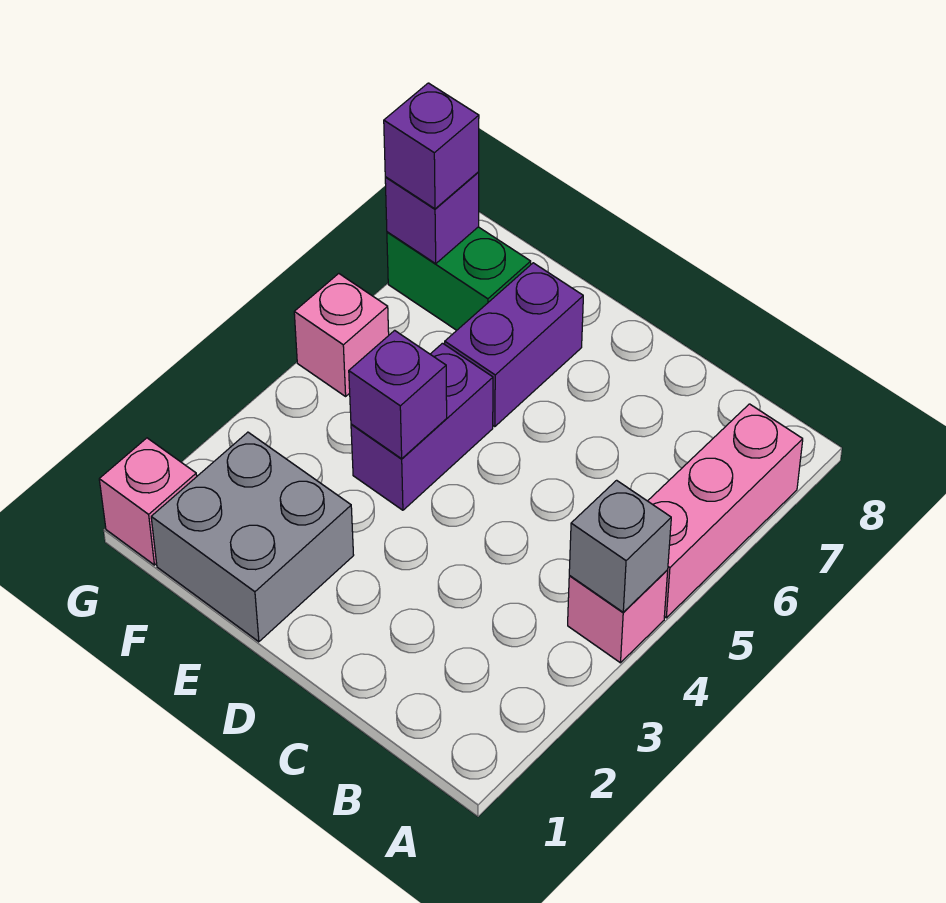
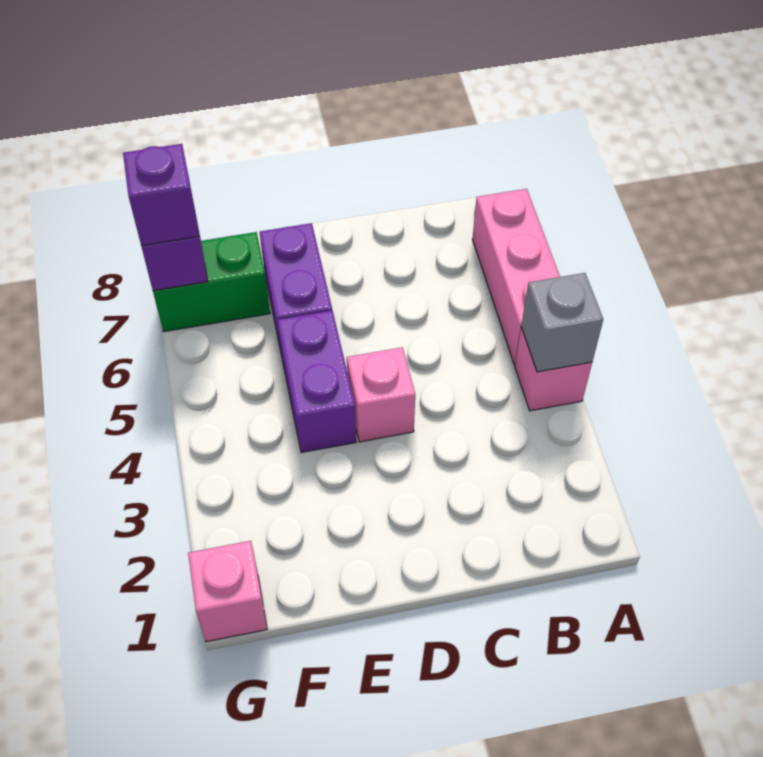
grey 2x2 brick [151,432,354,642] -> none
purple 1x1 brick [349,330,447,459] -> none
pink 1x1 brick [294,274,389,396] -> pink 1x1 brick moved to [347,347,415,442]

